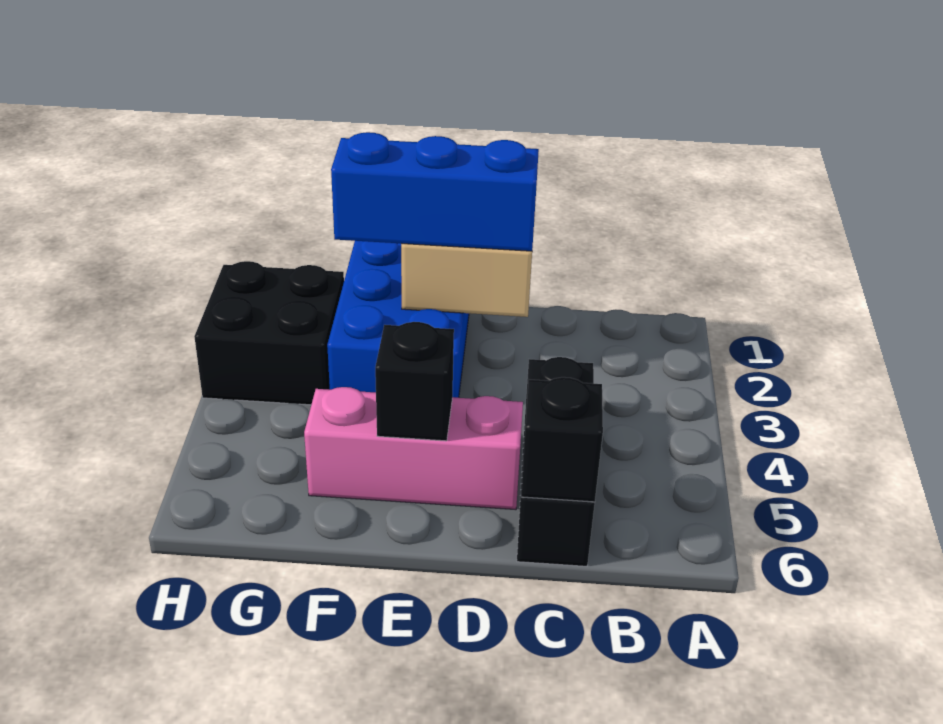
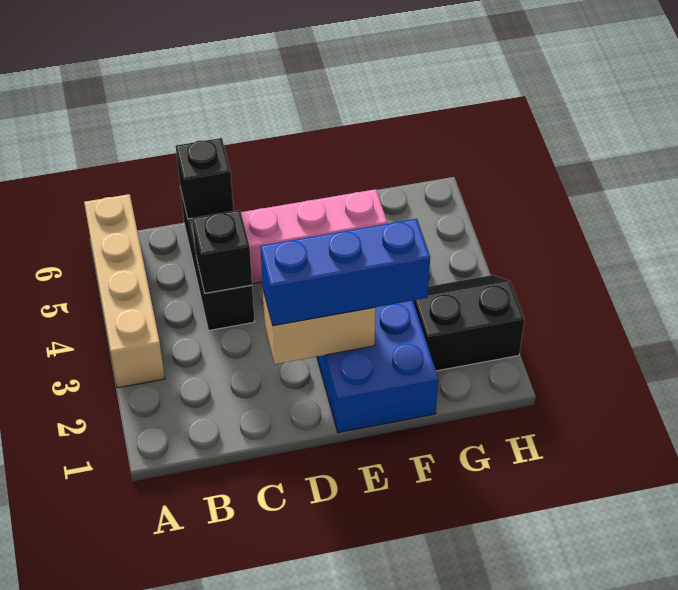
none -> tan 1x4 brick [84,194,165,388]
black 1x1 brick [375,322,454,441] -> black 1x1 brick moved to [192,210,252,293]
black 2x2 brick [194,261,344,405] -> black 2x2 slope [413,275,524,371]

